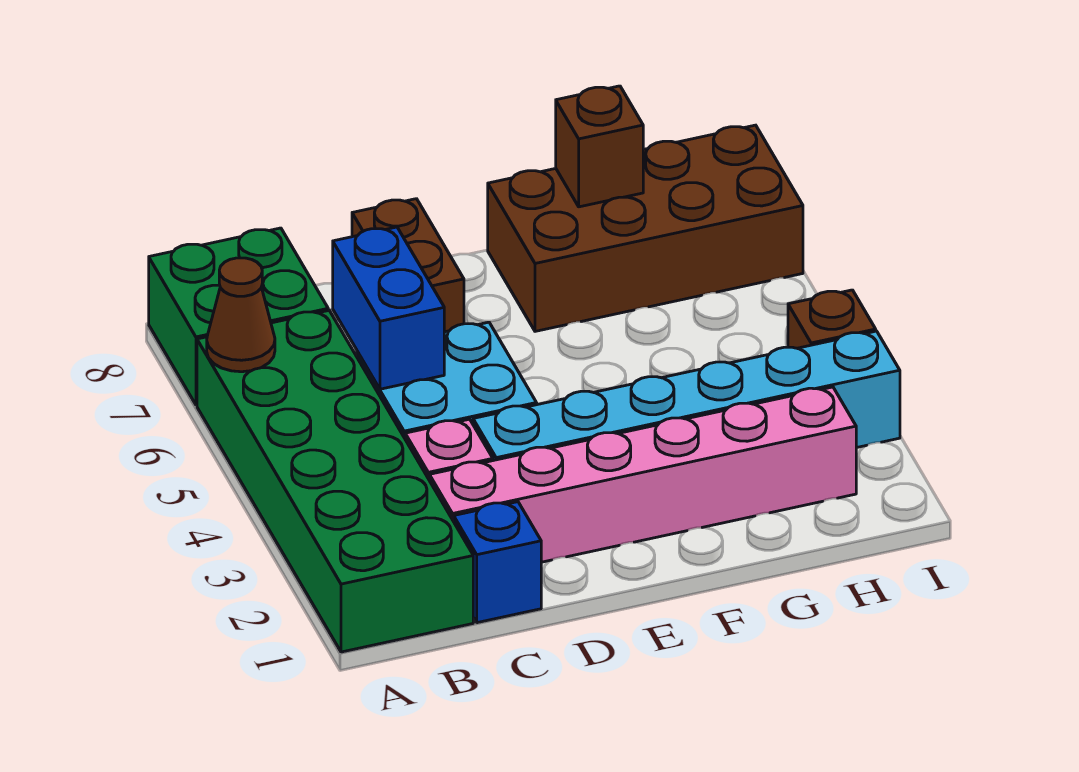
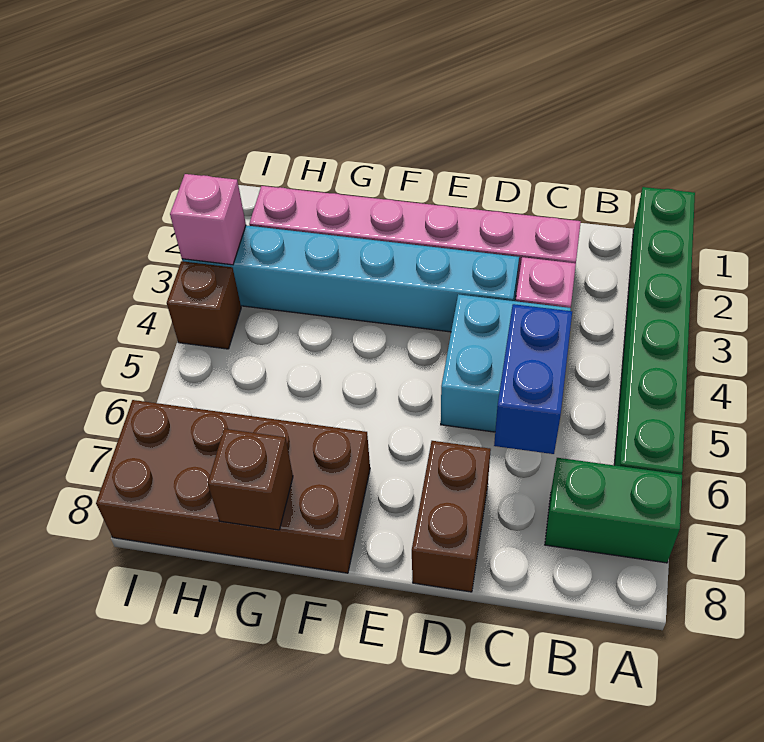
green 2x6 brick [197,310,473,652] -> green 1x6 brick [614,187,695,474]
brown 1x1 cone [207,258,275,372] -> none
green 2x2 brick [149,228,328,405] -> green 1x2 brick [545,458,682,563]
blue 1x1 brick [454,502,541,623] -> none
none -> pink 1x1 brick [170,174,246,265]

